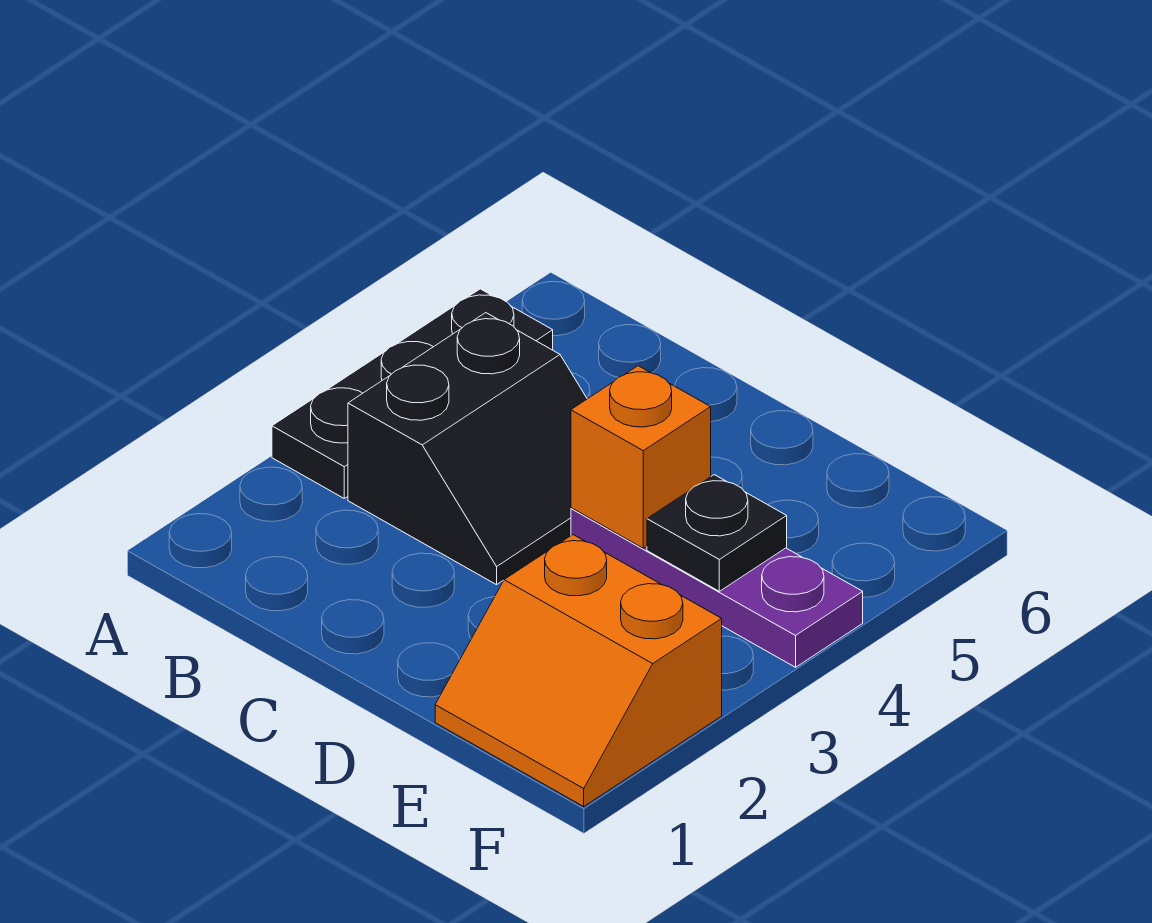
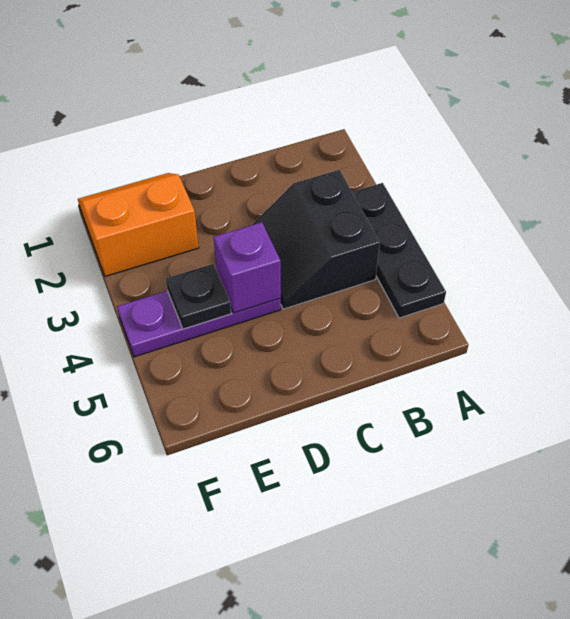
orange 1x1 brick [571,366,711,548] -> purple 1x1 brick [214,222,281,313]

